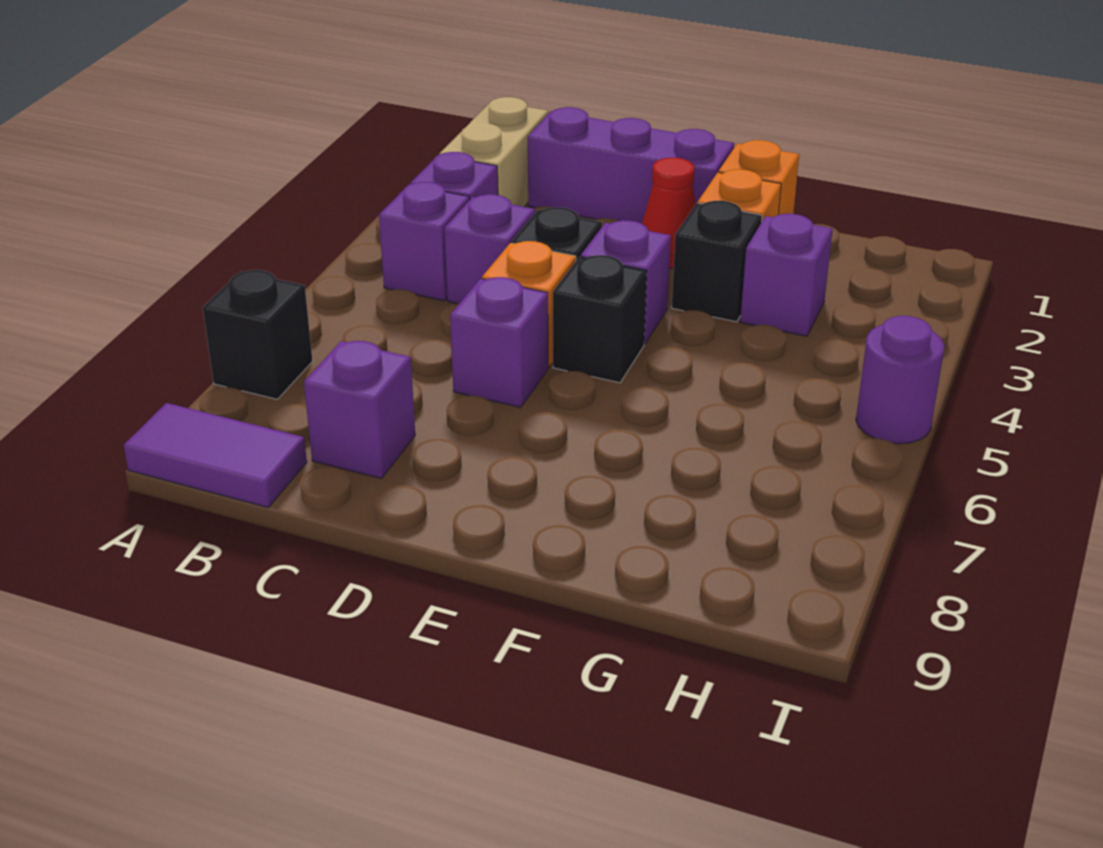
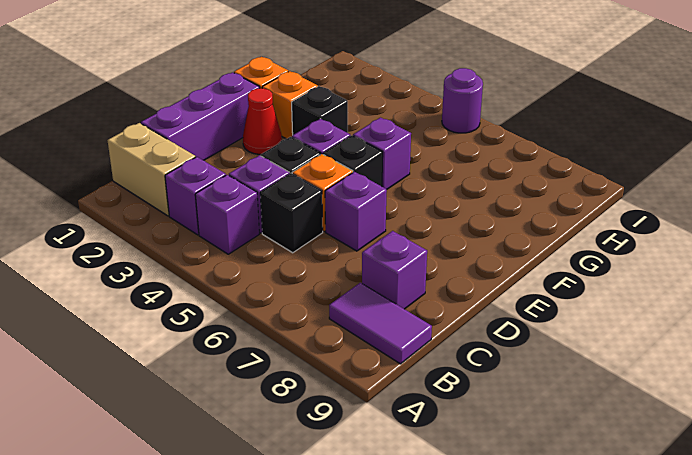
black 1x1 brick [203,270,313,399] -> black 1x1 brick moved to [260,173,323,253]
purple 1x2 tile [124,403,307,507] -> purple 1x2 tile turned to [329,283,432,364]
purple 1x1 brick [740,214,833,336] -> purple 1x1 brick moved to [353,118,411,189]

